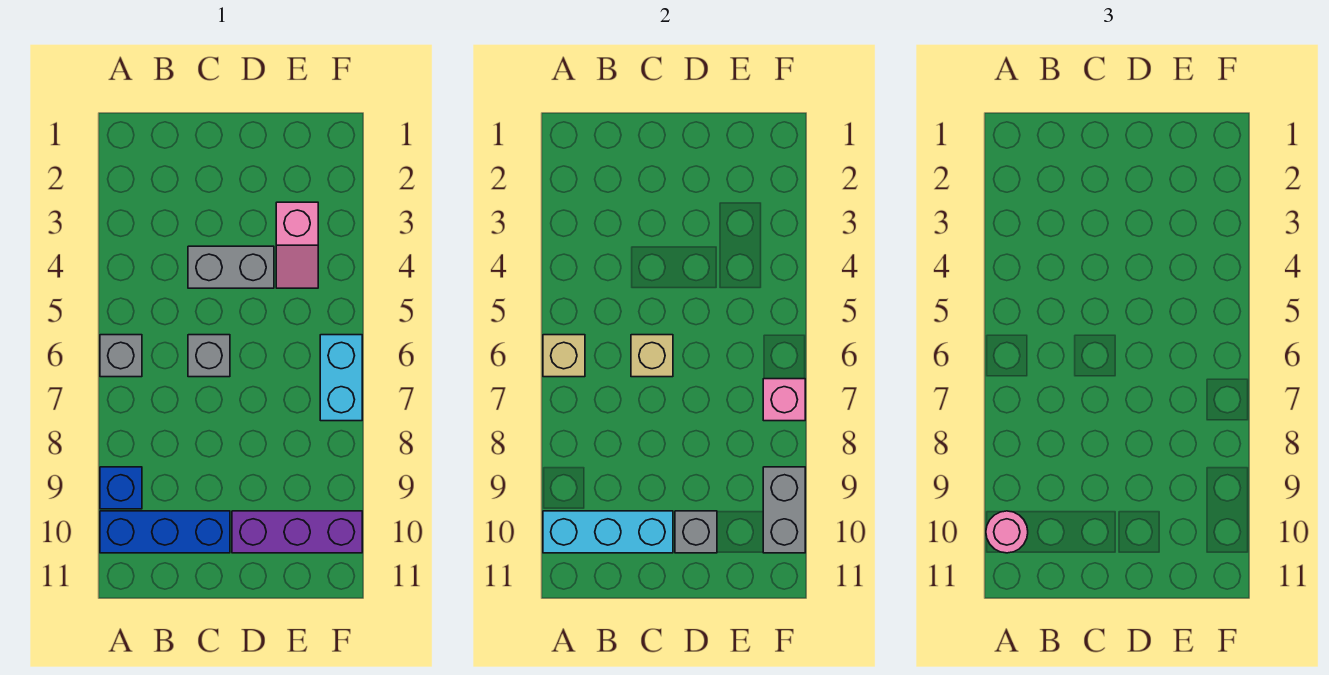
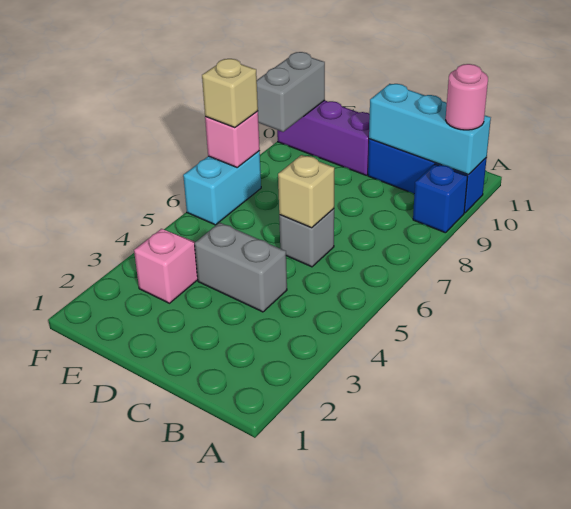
grey 1x1 brick [100,335,142,377] -> none
tan 1x1 brick [543,335,585,377] -> tan 1x1 brick moved to [202,59,258,128]
grey 1x1 brick [675,511,717,553] -> none

